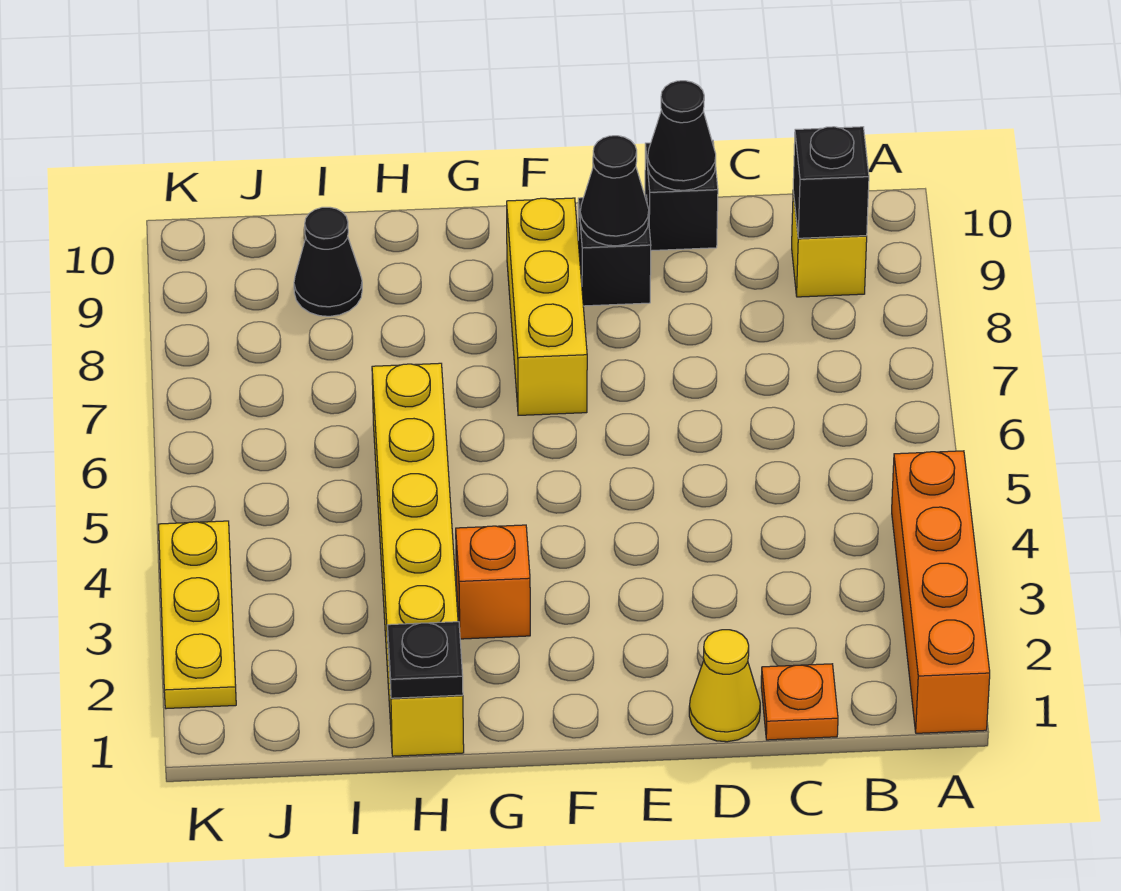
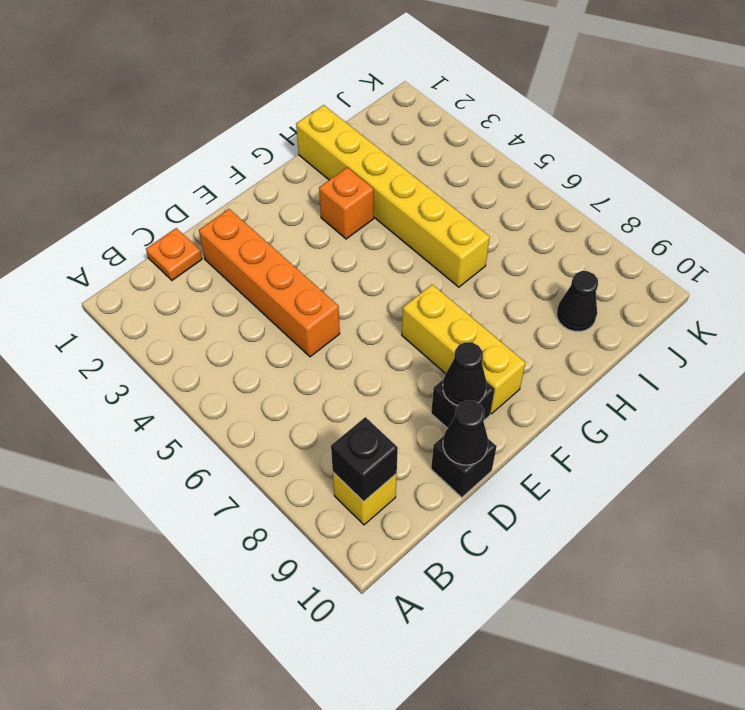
orange 1x4 brick [892,451,990,733] -> orange 1x4 brick moved to [199,209,340,357]
yellow 1x1 cone [689,630,760,742] -> none
black 1x1 plate [387,622,463,698] -> none
yellow 1x3 plate [159,521,236,709] -> none

